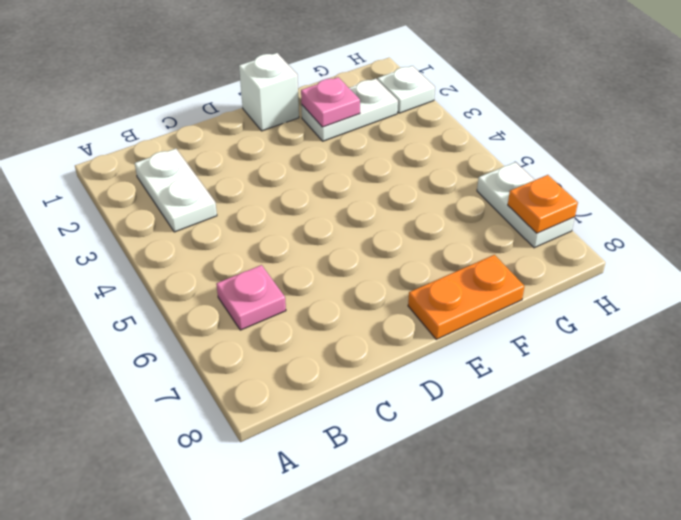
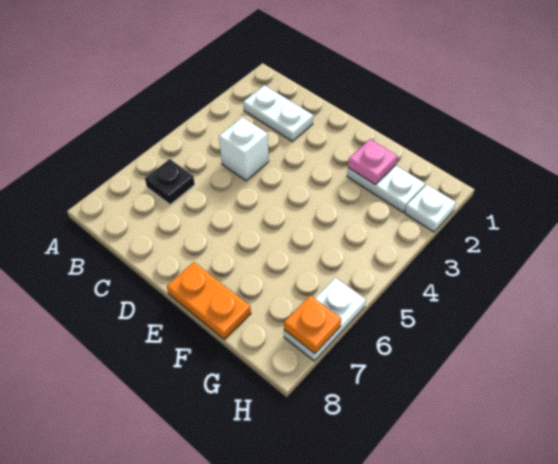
white 1x2 plate [135,149,217,232] -> white 1x2 plate turned to [243,85,313,141]
pink 1x1 plate [216,265,286,330] -> black 1x1 plate [145,159,195,205]
white 1x1 brick [239,53,299,131] -> white 1x1 brick moved to [219,117,269,181]

